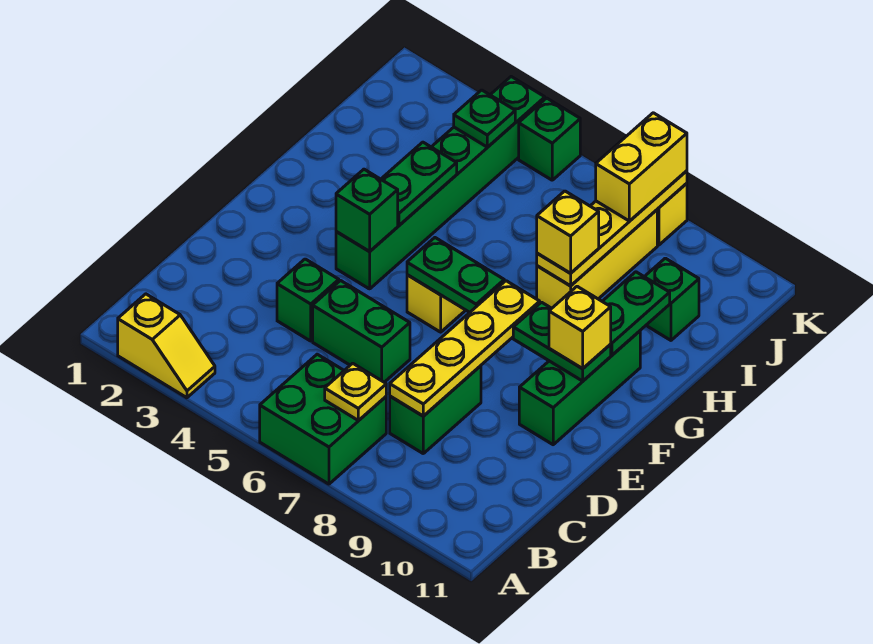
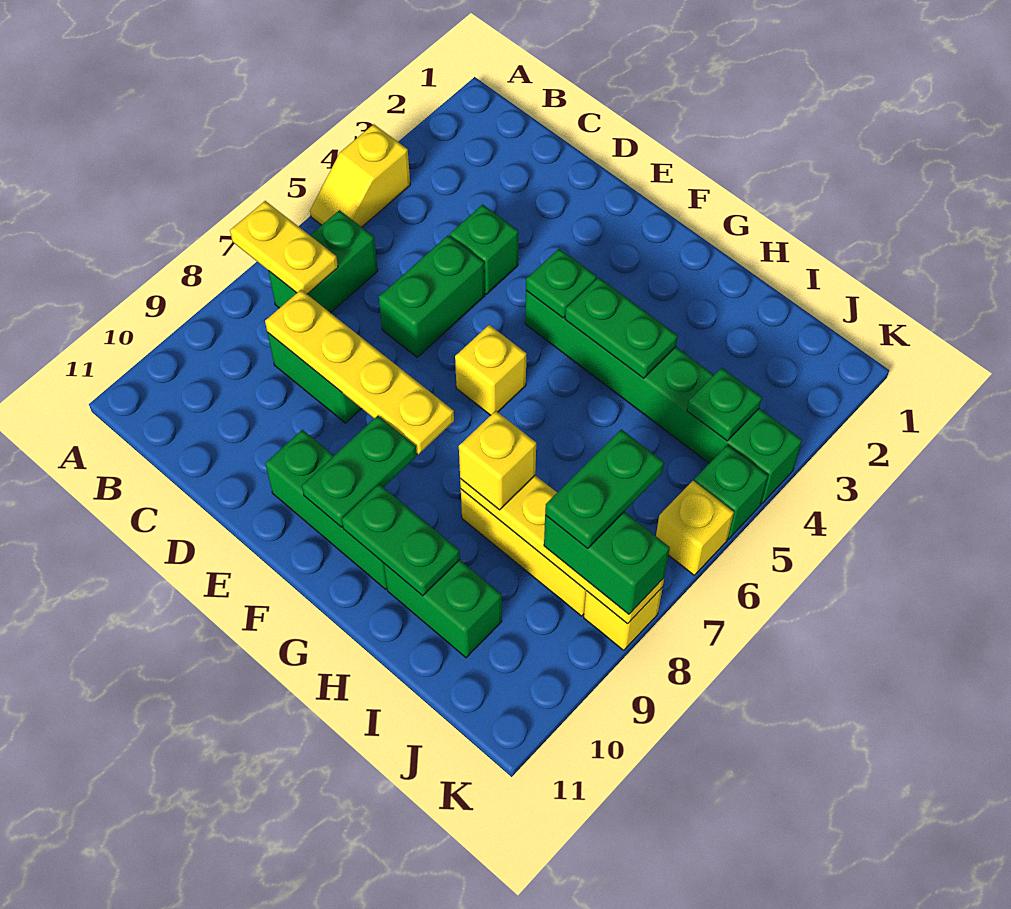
yellow 1x2 slope [118,294,215,398] -> yellow 1x2 slope moved to [310,124,410,227]
green 2x2 brick [260,354,386,484] -> green 1x2 brick [268,210,378,313]
yellow 1x1 plate [325,363,386,421] -> yellow 1x2 plate [230,201,338,294]
green 1x1 brick [336,169,398,252] -> green 1x1 plate [526,249,597,318]
green 1x2 plate [407,238,504,312] -> green 1x2 plate moved to [545,429,664,549]
yellow 1x1 brick [549,286,611,369] -> yellow 1x1 brick moved to [656,481,734,575]
green 1x1 brick [644,258,699,340] -> green 1x2 brick [384,560,502,658]
yellow 1x2 brick [596,113,687,221] -> green 1x2 brick [544,512,670,614]

